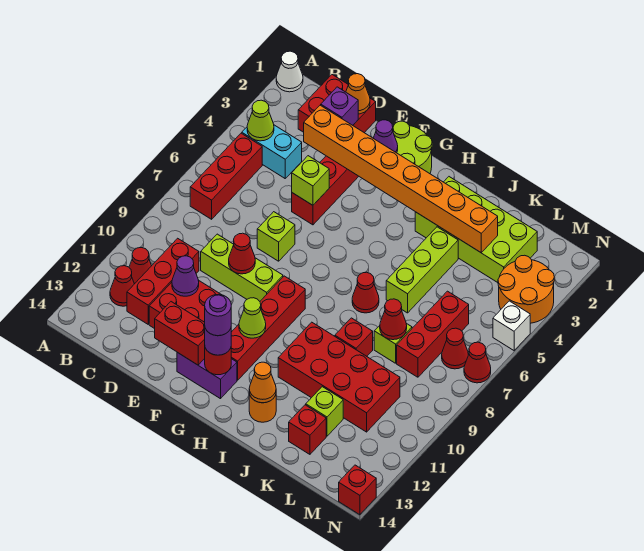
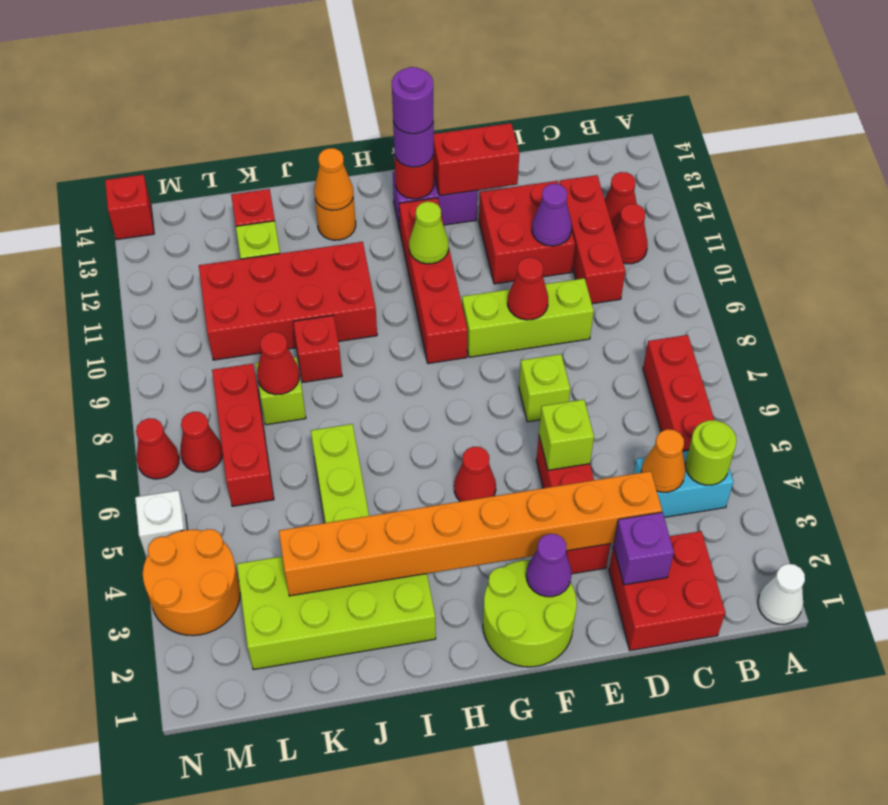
lime 1x1 cone [247,100,274,141] -> lime 1x1 round brick [685,420,737,485]
orange 1x1 cone [346,74,370,114] -> orange 1x1 cone moved to [641,429,686,492]
red 1x1 cone [352,272,379,313] -> red 1x1 cone moved to [454,447,496,501]

